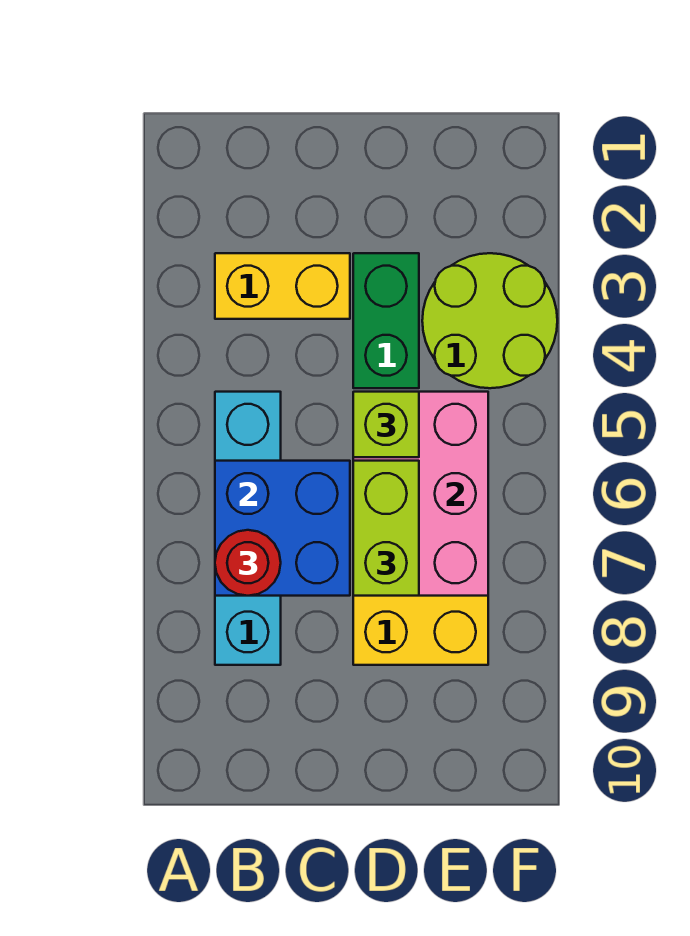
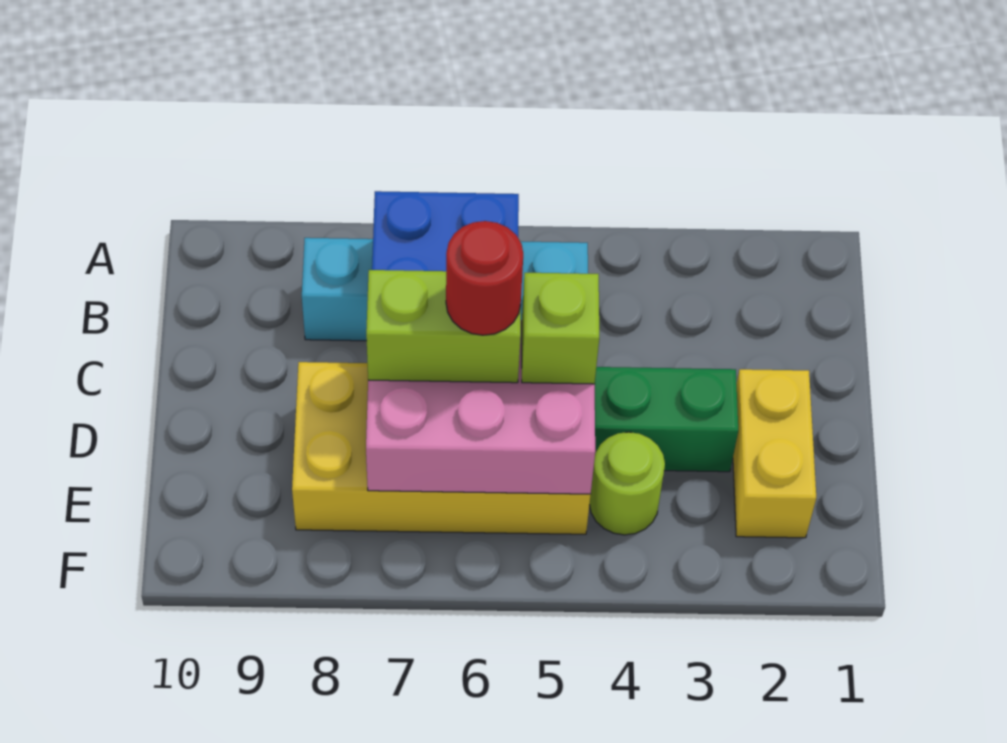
yellow 1x2 brick [215,253,350,319] -> yellow 1x2 brick moved to [733,369,816,538]
red 1x1 round brick [215,530,281,596] -> red 1x1 round brick moved to [446,221,523,335]
lime 2x2 round brick [422,253,557,388] -> lime 1x1 round brick [590,432,665,535]

